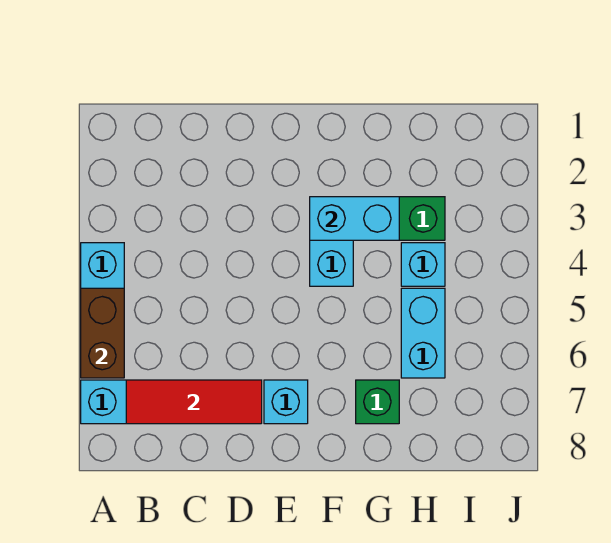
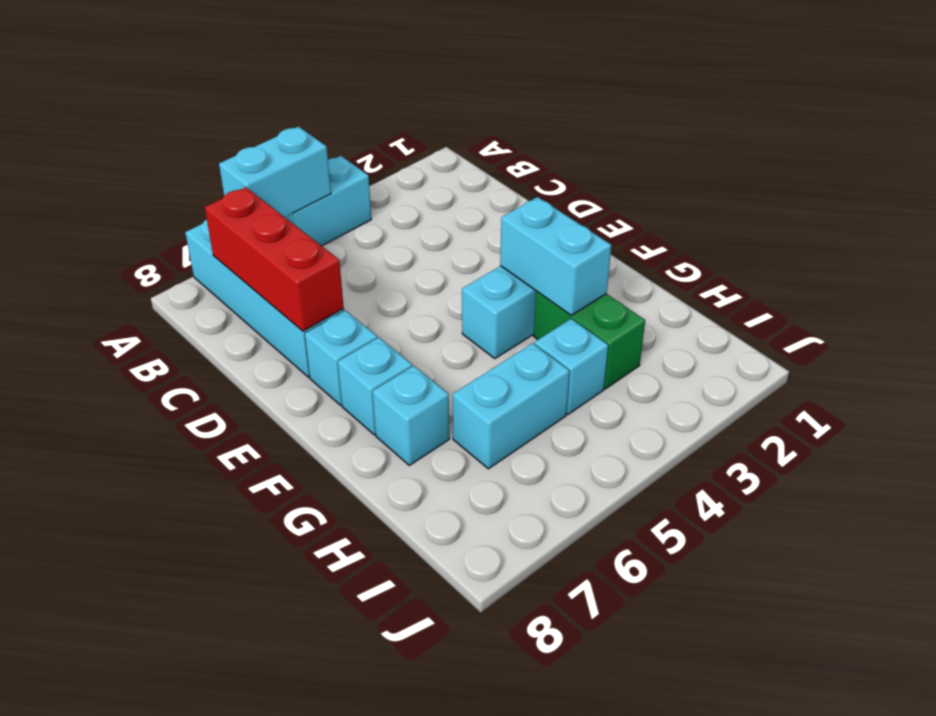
brown 1x2 brick [81,288,124,378] -> cyan 1x2 brick [219,126,331,217]
red 1x3 tile [126,380,262,424] -> red 1x3 brick [205,187,344,331]
none -> cyan 1x1 brick [338,337,412,435]
green 1x1 brick [356,380,399,424] -> cyan 1x1 brick [373,366,449,465]

